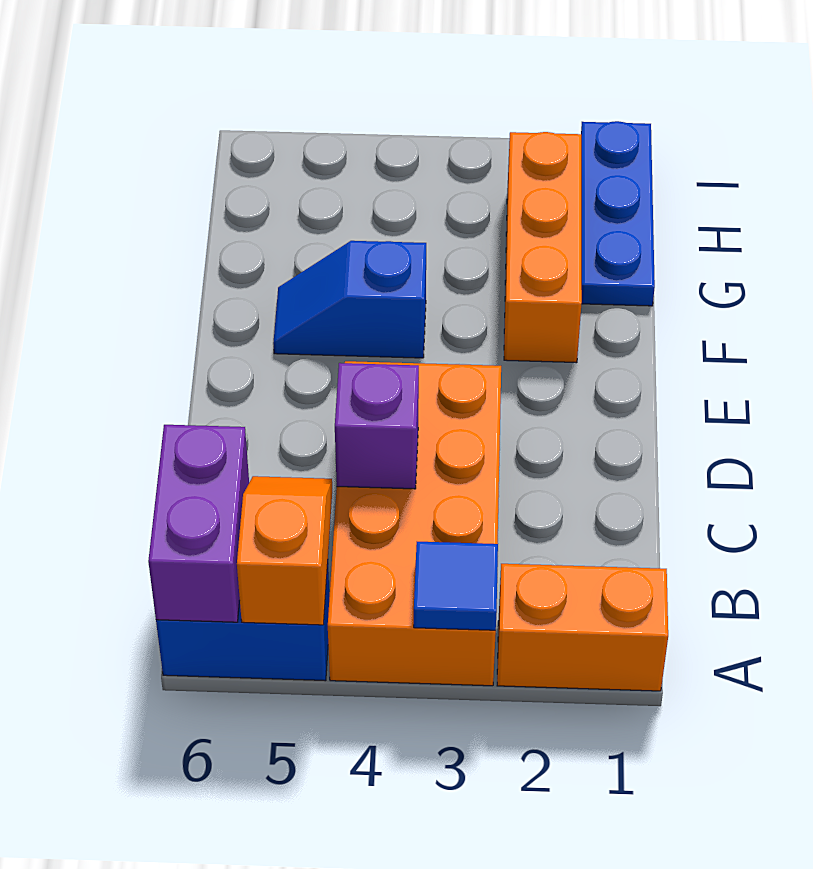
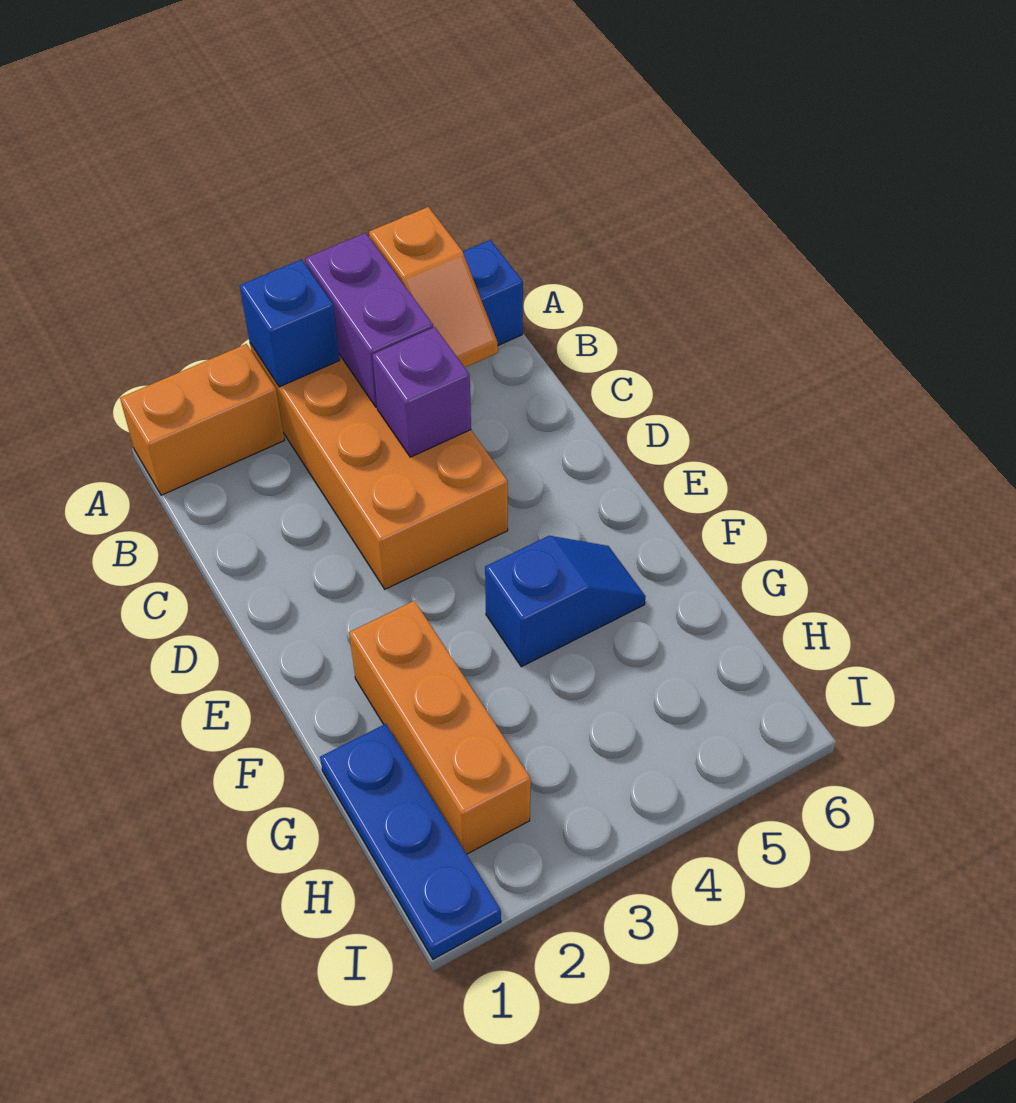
blue 1x1 tile [414,542,498,630] -> blue 1x1 brick [240,259,340,387]
purple 1x2 brick [148,425,249,622] -> purple 1x2 brick moved to [305,233,433,407]

